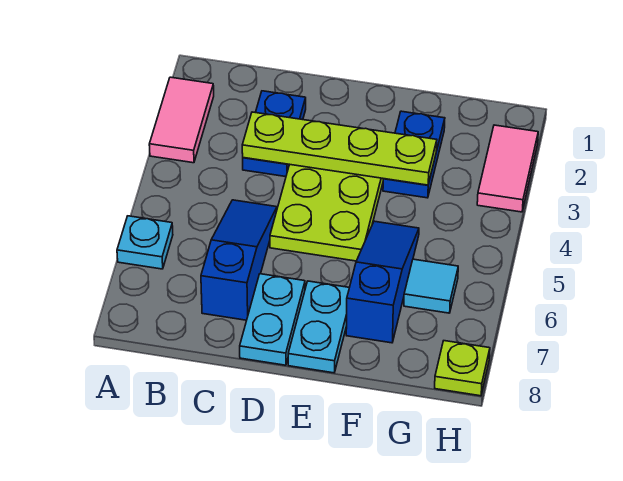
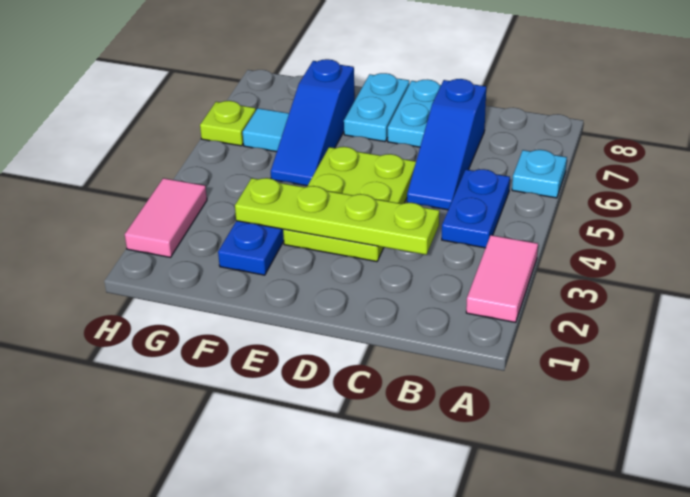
blue 1x2 plate [243,91,306,177] -> blue 1x2 plate moved to [442,169,510,248]
lime 1x1 plate [435,341,490,396] -> lime 1x1 plate moved to [200,101,256,146]

